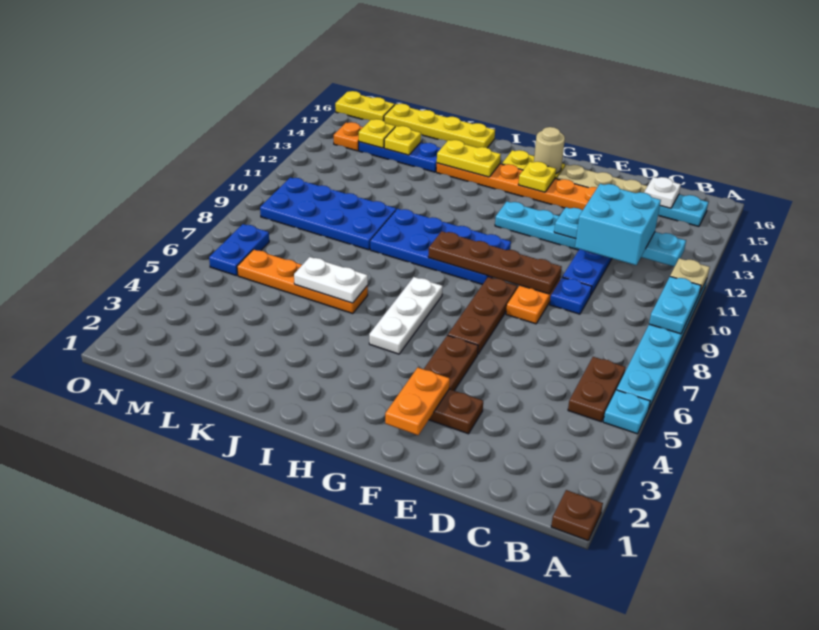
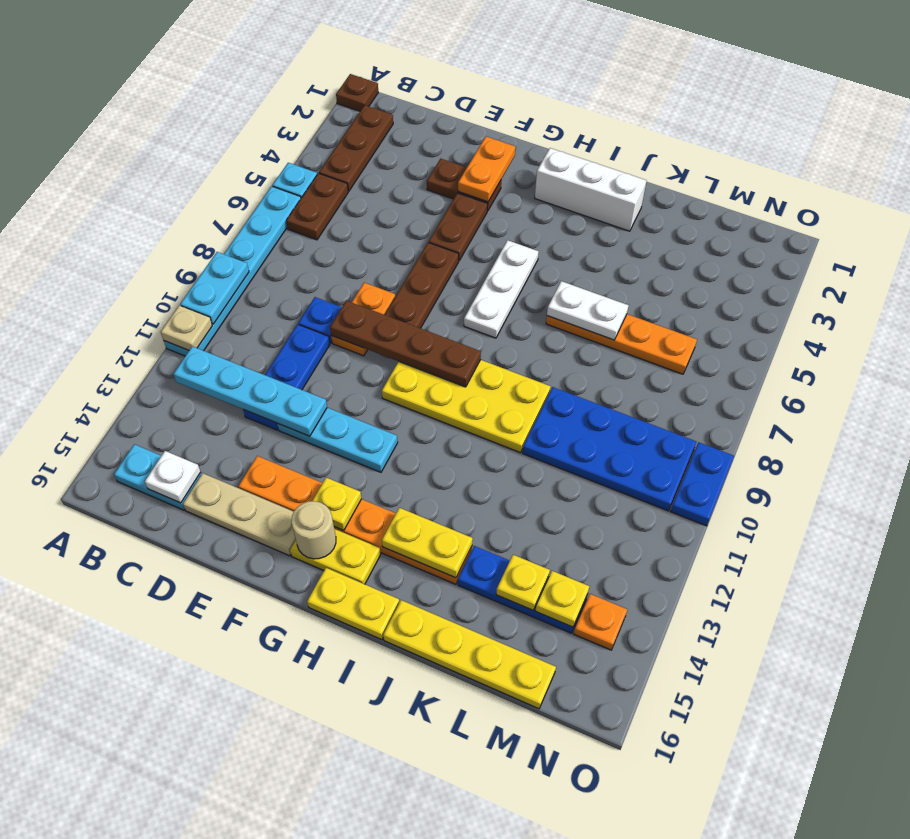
none -> brown 1x3 plate [319,105,393,191]
cyan 2x2 brick [575,184,661,265] -> none
blue 2x4 plate [370,209,511,285] -> yellow 2x4 plate [382,360,551,453]
none -> white 1x3 brick [535,148,647,231]
blue 1x2 plate [209,224,269,276] -> blue 1x2 plate moved to [671,442,734,526]
yellow 1x2 plate [335,91,395,121] -> yellow 1x2 plate moved to [307,568,399,640]

